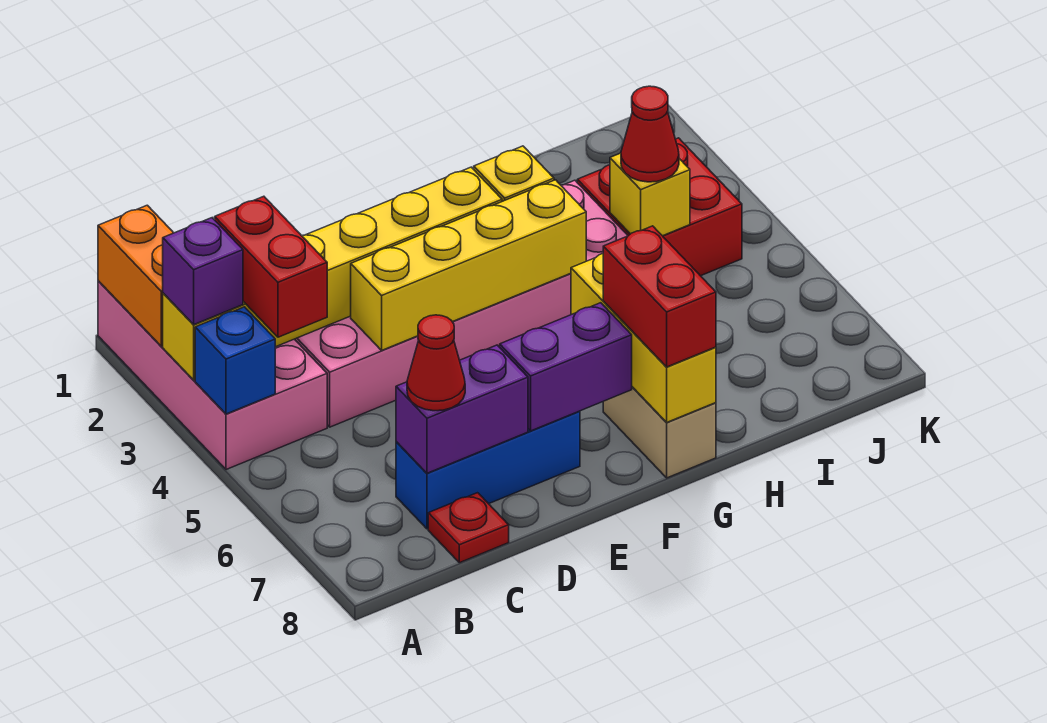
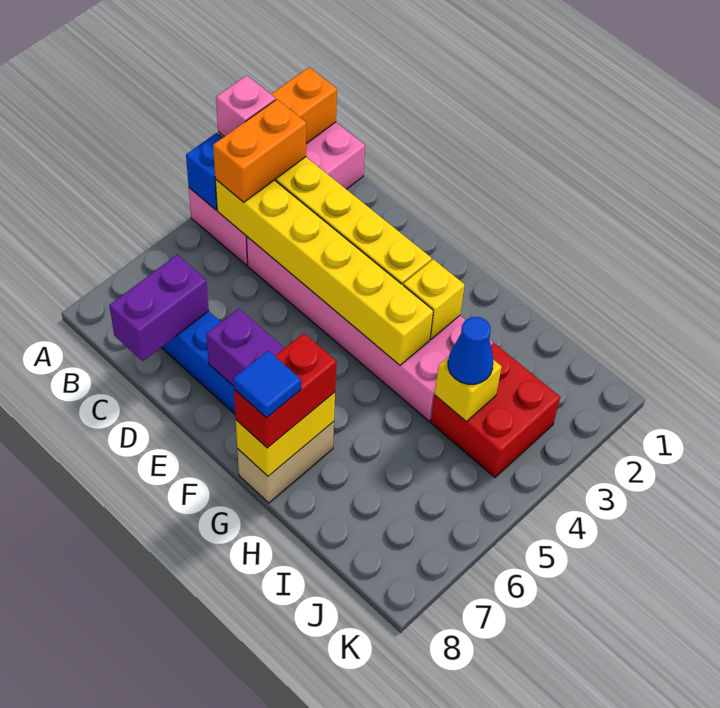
purple 1x1 brick [163,218,243,324] -> pink 1x1 brick [216,75,276,137]
red 1x2 brick [215,196,327,337] -> orange 1x2 brick [213,99,306,202]
purple 1x2 brick [396,345,528,473] -> purple 1x2 brick turned to [109,255,209,361]
red 1x1 cone [407,315,465,411] -> none
red 1x1 plate [428,493,509,563] -> none
yellow 1x4 brick [351,180,586,350] -> yellow 1x6 brick [215,179,433,365]
yellow 1x3 brick [571,254,716,423] -> yellow 1x2 brick [236,392,335,476]
none -> blue 1x1 tile [233,351,301,418]
red 1x1 cone [621,86,679,182] -> blue 1x1 cone [448,317,493,384]

